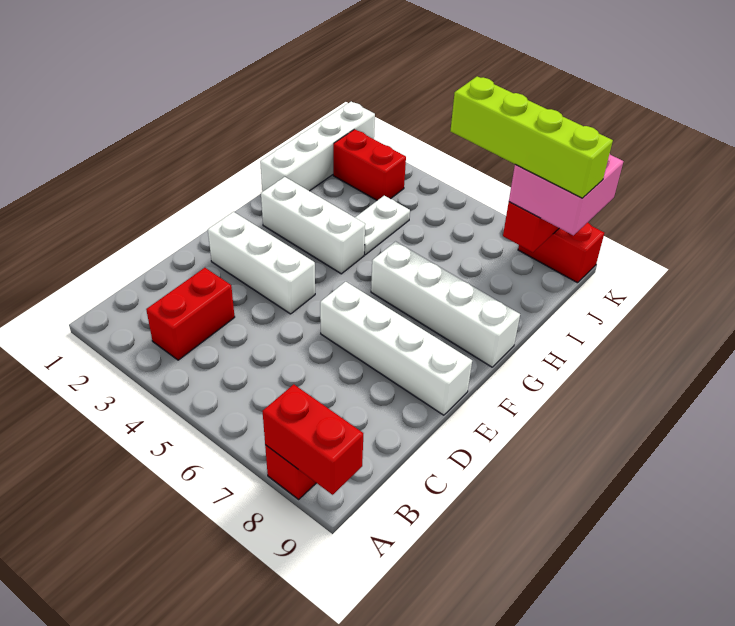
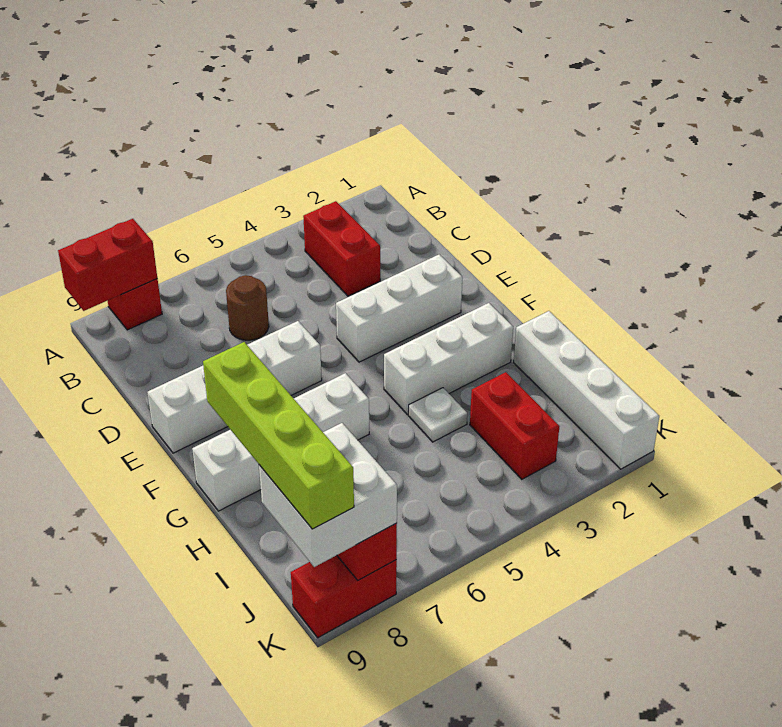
none -> brown 1x1 round brick [226,275,269,340]
white 1x2 plate [355,196,410,255] -> white 1x1 plate [409,388,467,442]
red 1x2 brick [333,129,406,200] -> red 1x2 brick turned to [470,372,560,479]
lime 1x4 brick [451,76,613,198] -> lime 1x4 brick turned to [203,342,354,529]
pink 2x2 brick [509,154,623,235] -> white 2x2 brick [259,423,397,567]

